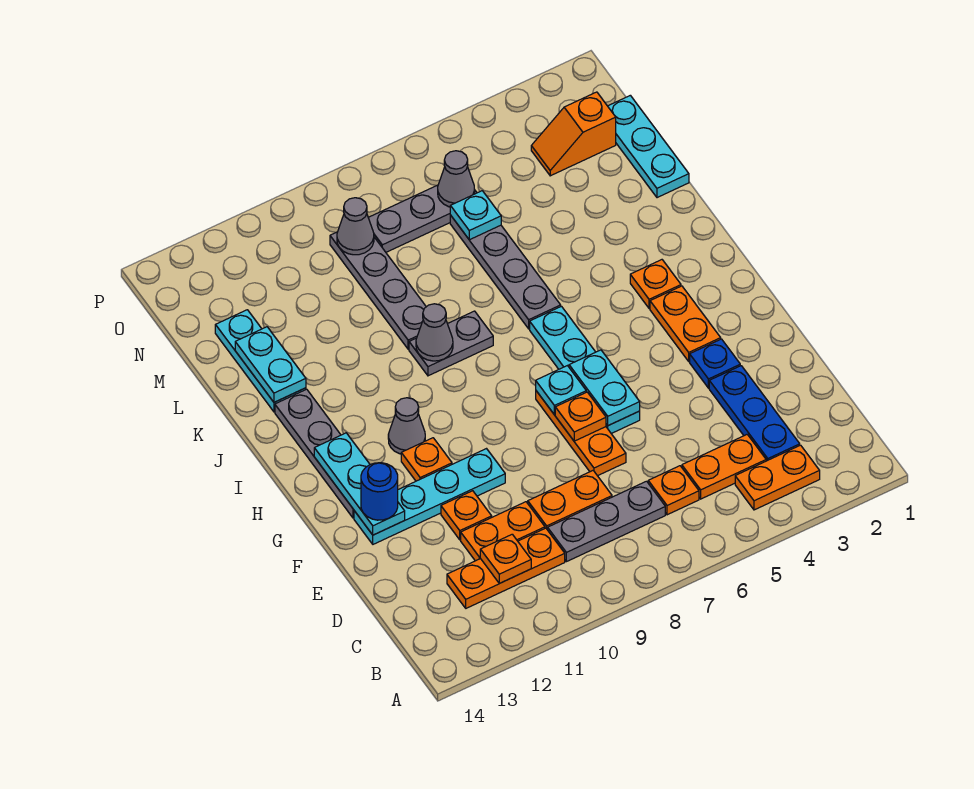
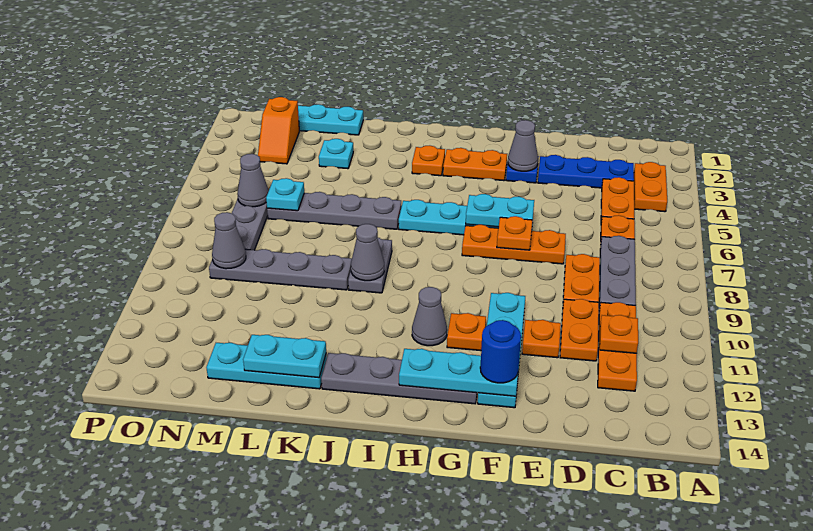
none -> grey 1x1 cone [508,120,538,171]
cyan 1x1 plate [536,366,586,415] -> cyan 1x1 plate moved to [319,139,353,169]

